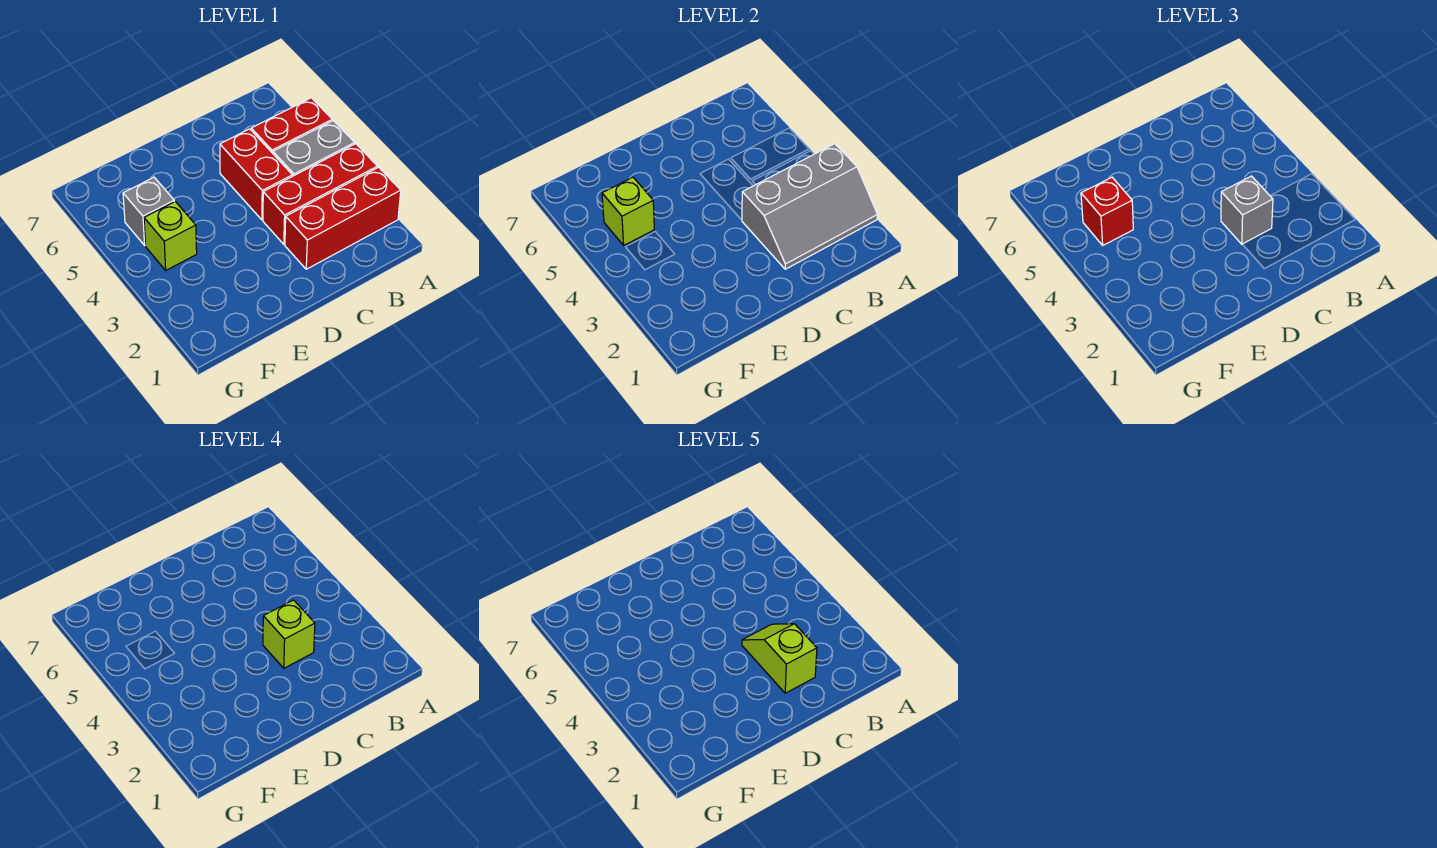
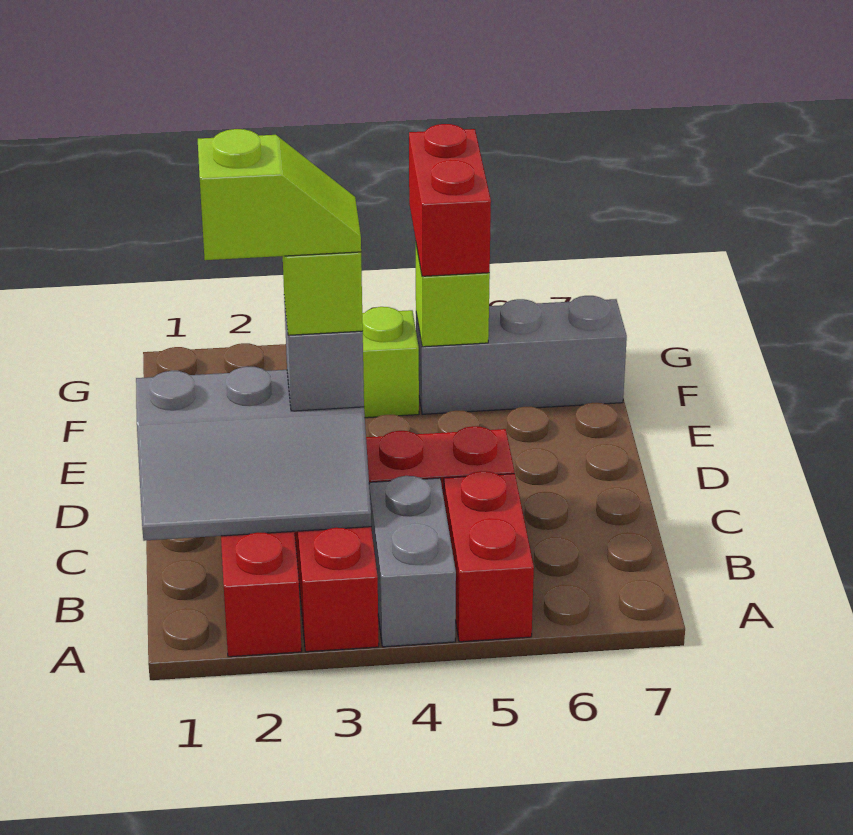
grey 2x3 slope [742,144,877,269] -> grey 2x3 slope turned to [136,367,371,541]
grey 1x1 brick [123,177,174,245] -> grey 1x3 brick [416,296,627,414]
red 1x1 brick [1081,177,1133,245] -> red 1x2 brick [409,124,491,276]

